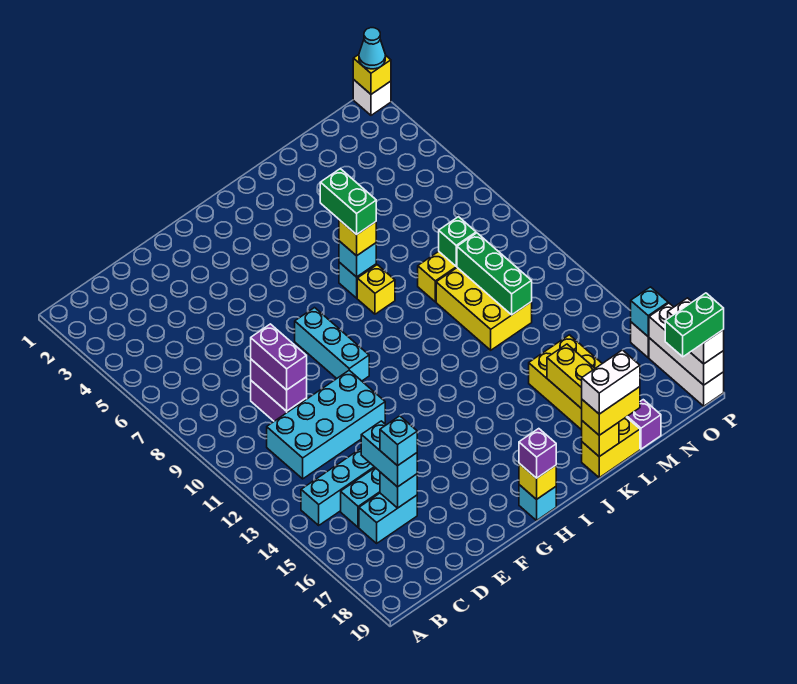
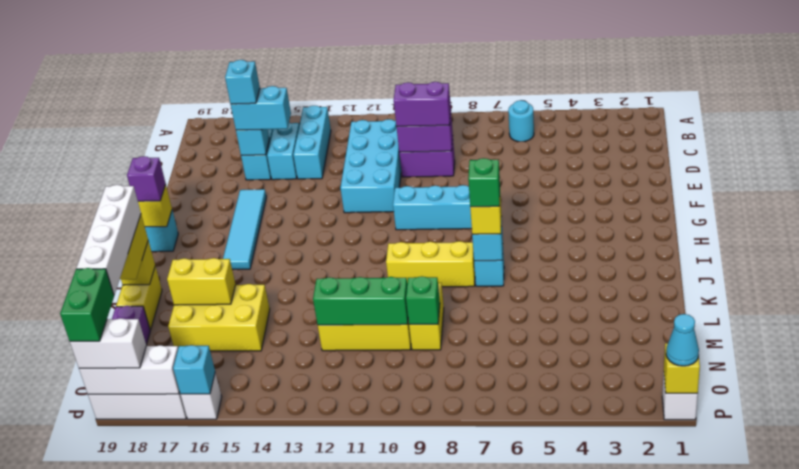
none -> cyan 1x1 round brick [508,100,534,142]
none -> cyan 1x4 tile [223,189,266,269]
green 1x2 brick [320,169,376,235] -> green 1x1 brick [468,158,500,207]
yellow 1x1 brick [357,265,395,314] -> yellow 1x3 brick [386,241,475,287]
white 1x2 brick [582,350,640,414] -> white 1x4 brick [76,185,141,295]

